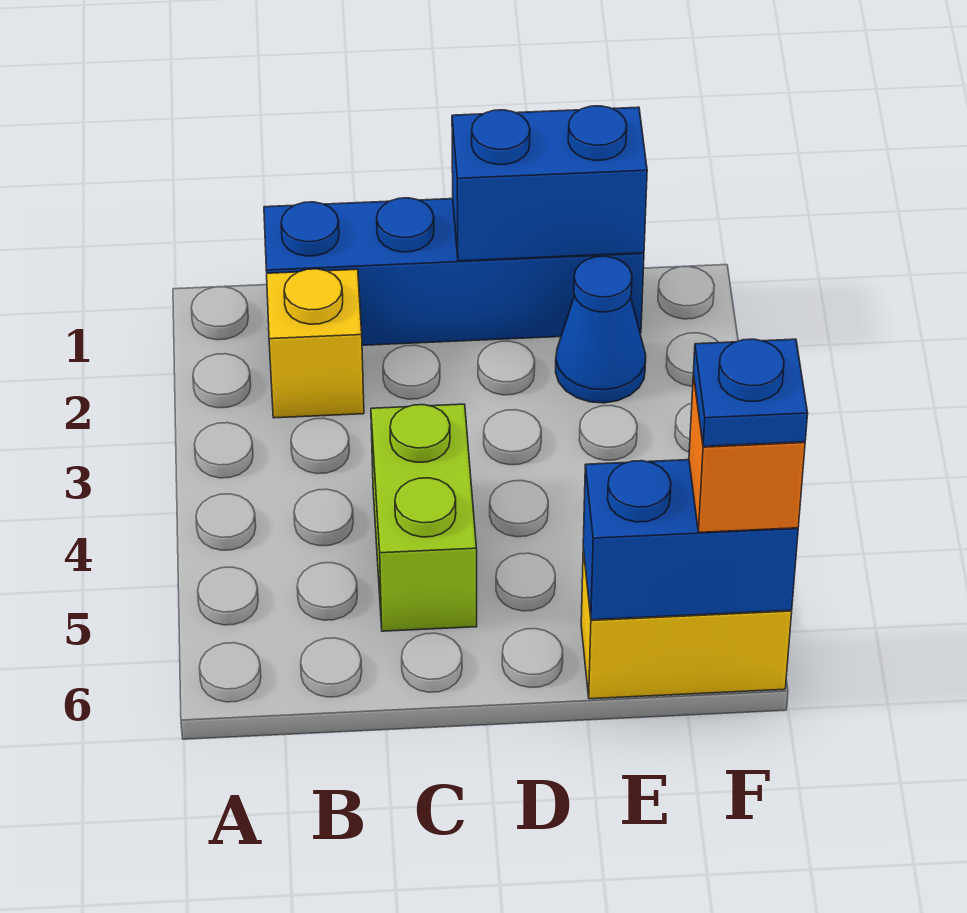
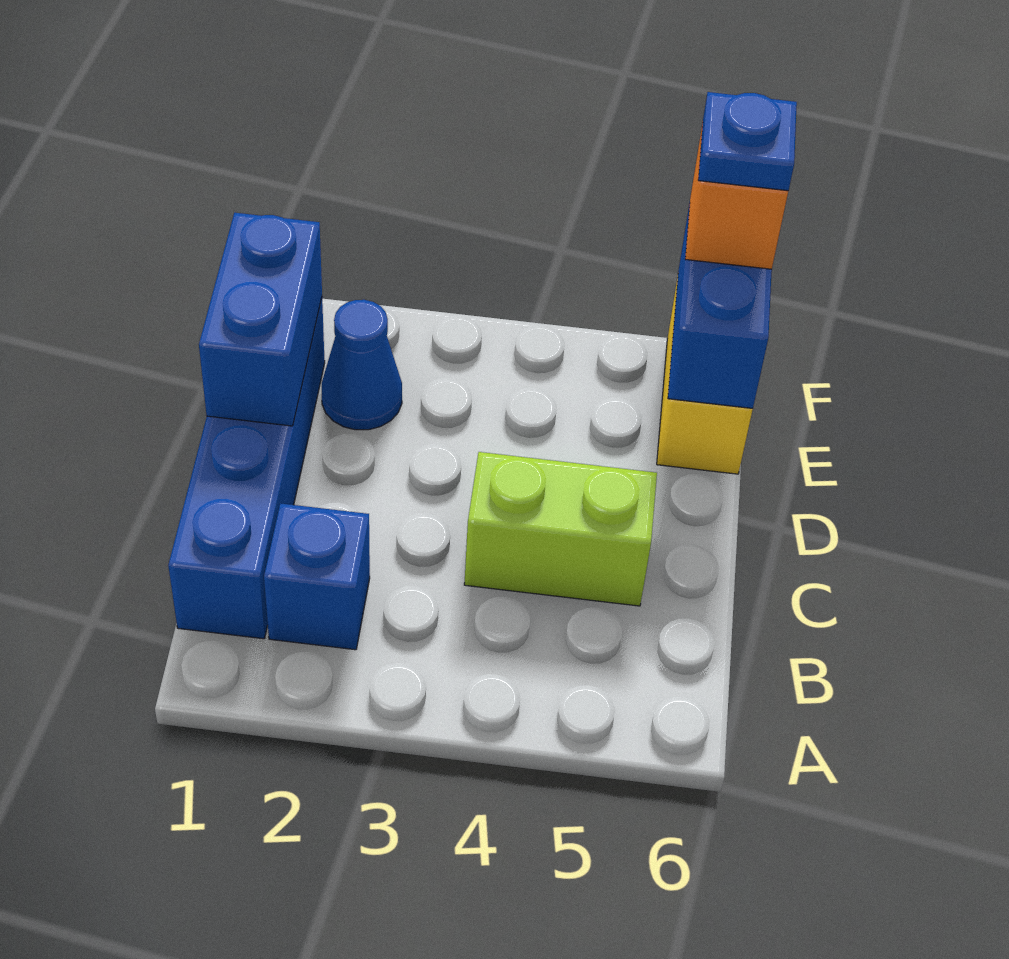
yellow 1x1 brick [267,269,364,418] -> blue 1x1 brick [264,503,370,650]

